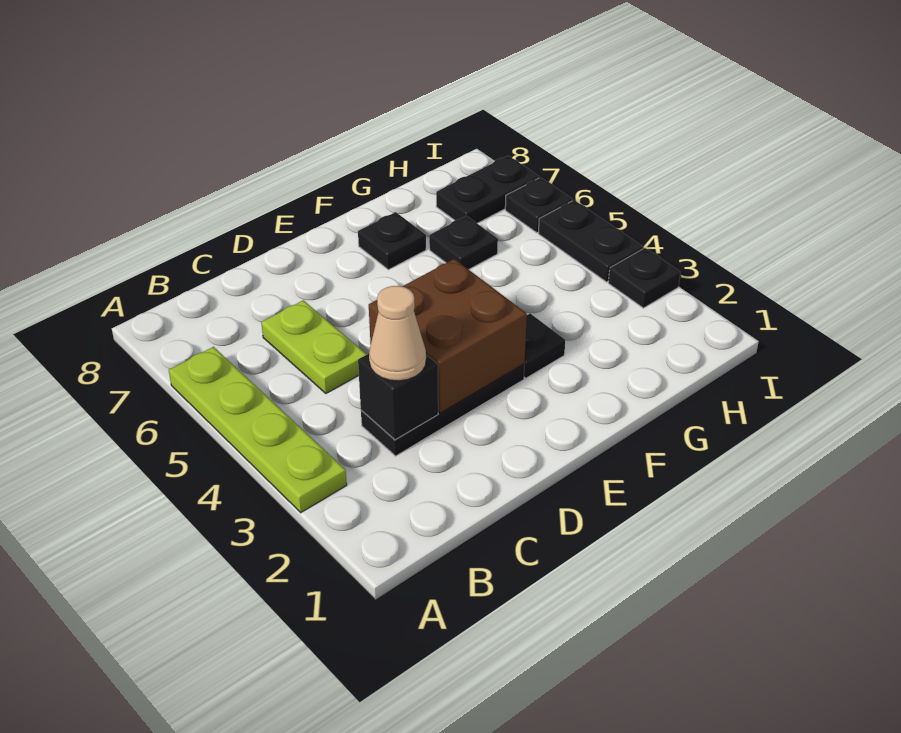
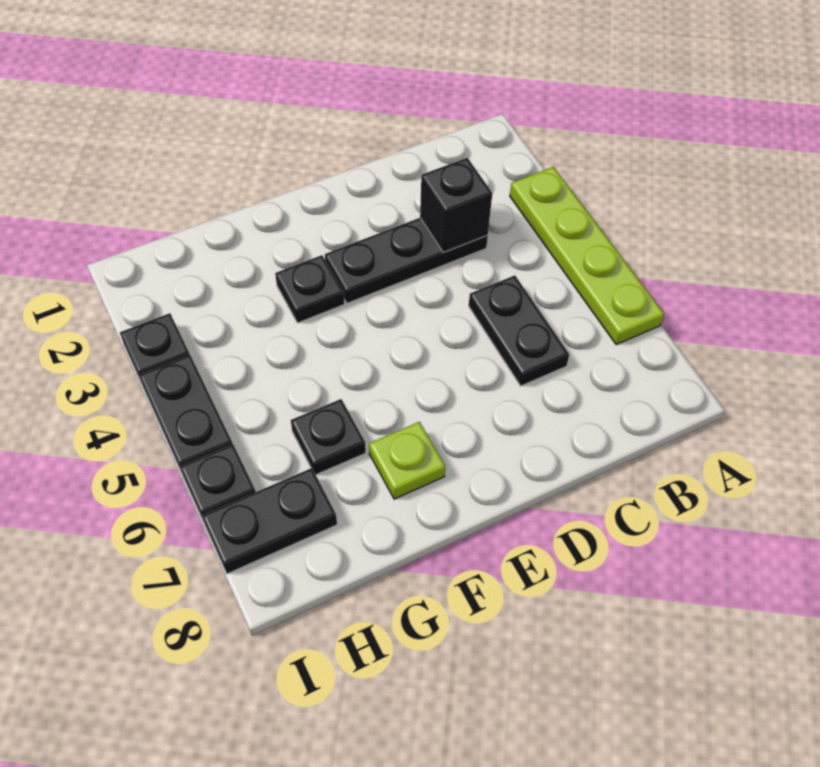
tan 1x1 cone [369,286,426,381] -> none
lime 1x2 plate [261,300,367,393] -> black 1x2 plate [469,275,569,386]
brown 2x2 brick [369,259,527,413] -> none
black 1x1 plate [358,212,426,270] -> lime 1x1 plate [369,422,445,499]

